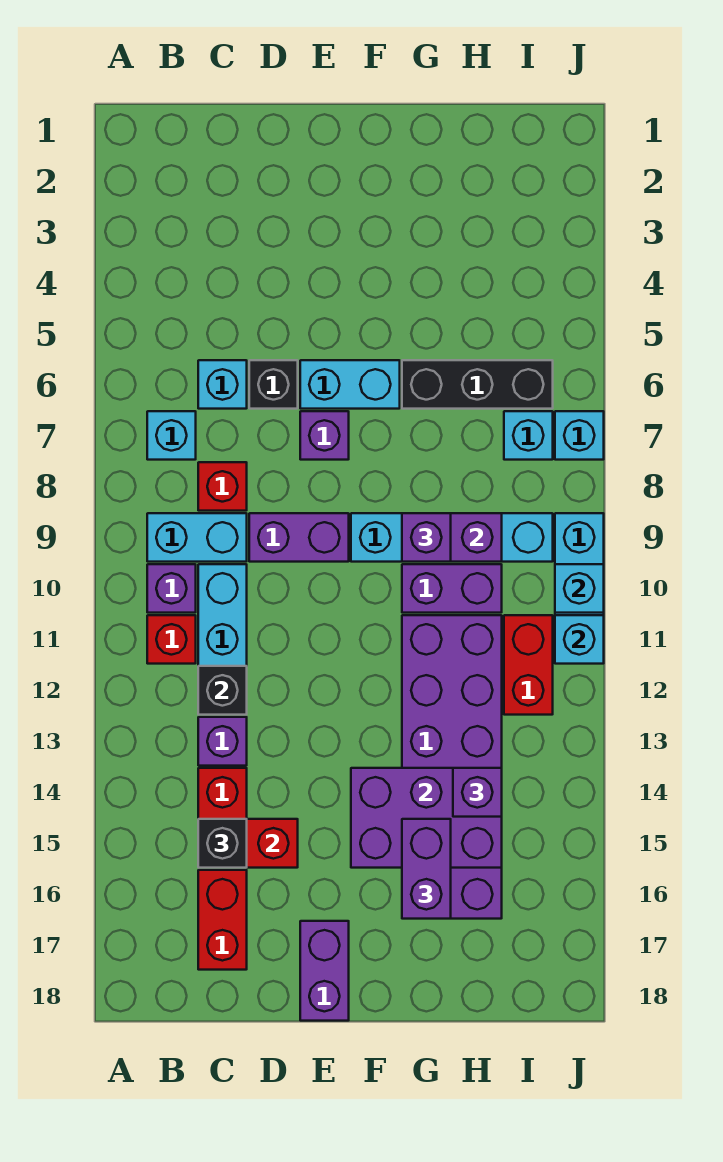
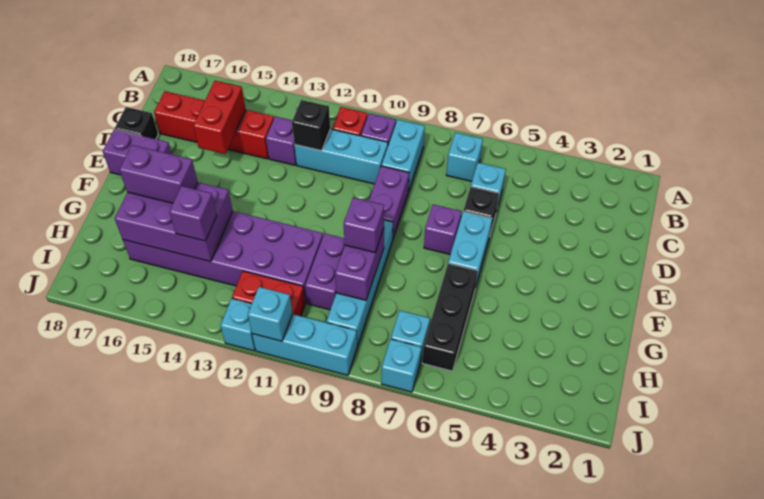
red 1x1 brick [198,462,247,511] -> none
black 1x1 brick [198,819,247,868] -> black 1x1 brick moved to [115,107,158,139]
purple 2x3 brick [351,768,502,868] -> purple 2x3 brick turned to [115,182,233,262]
cyan 1x1 brick [555,564,604,613] -> cyan 1x1 brick moved to [220,299,255,351]

